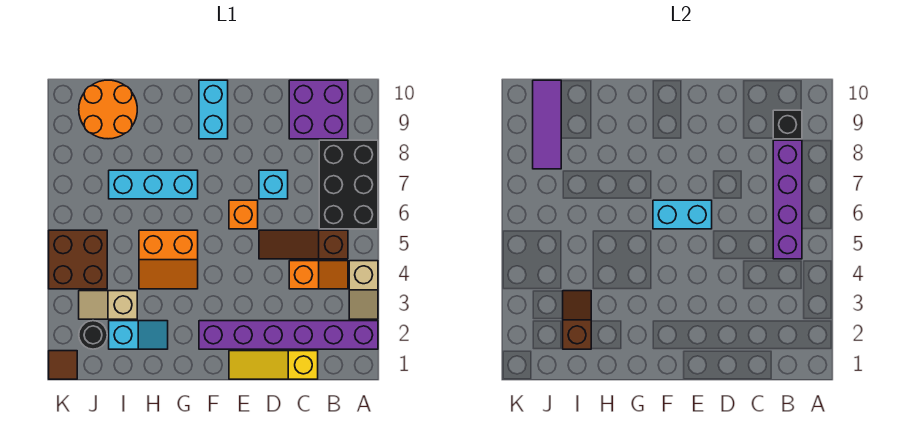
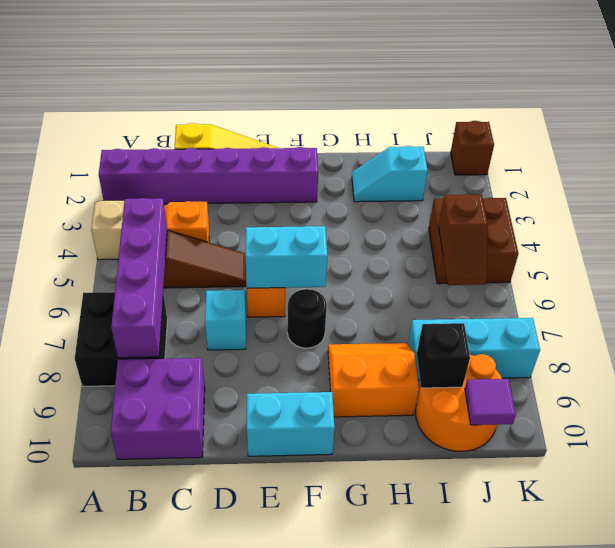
black 2x3 brick [319,140,378,229] -> black 2x2 brick [75,292,167,386]
black 1x1 brick [773,110,802,139] -> black 1x1 brick moved to [417,323,470,388]
cyan 1x2 brick [199,80,228,139] -> cyan 1x2 brick turned to [247,392,335,456]
orange 2x2 slope [139,230,198,289] -> orange 2x2 slope moved to [328,343,419,417]
cyan 1x3 brick [109,170,198,199] -> cyan 1x3 brick moved to [408,318,540,380]
brown 1x2 slope [563,291,591,349] -> brown 1x2 slope moved to [438,194,488,285]
tan 1x2 slope [79,291,137,319] -> none
black 1x1 round brick [79,321,107,349] -> black 1x1 round brick moved to [287,289,327,348]
purple 1x3 tile [533,80,561,169] -> purple 1x1 tile [465,379,516,425]
brown 1x1 tile [49,351,77,379] -> brown 1x1 brick [451,121,494,175]

